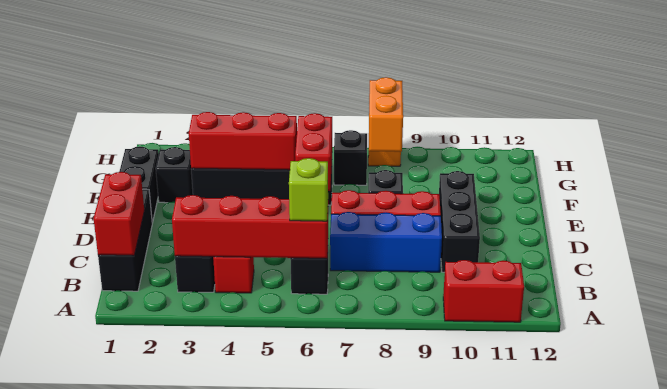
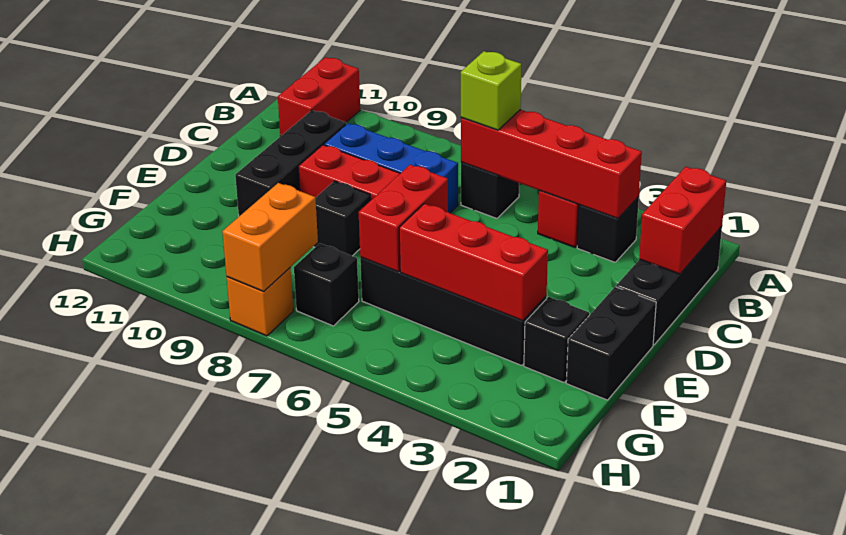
red 1x2 brick [443,260,524,322] -> red 1x2 brick turned to [278,57,360,136]

